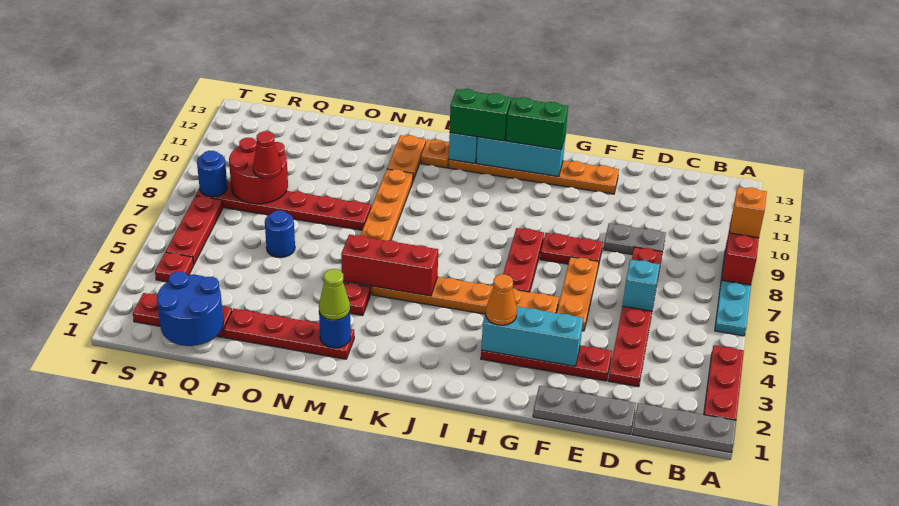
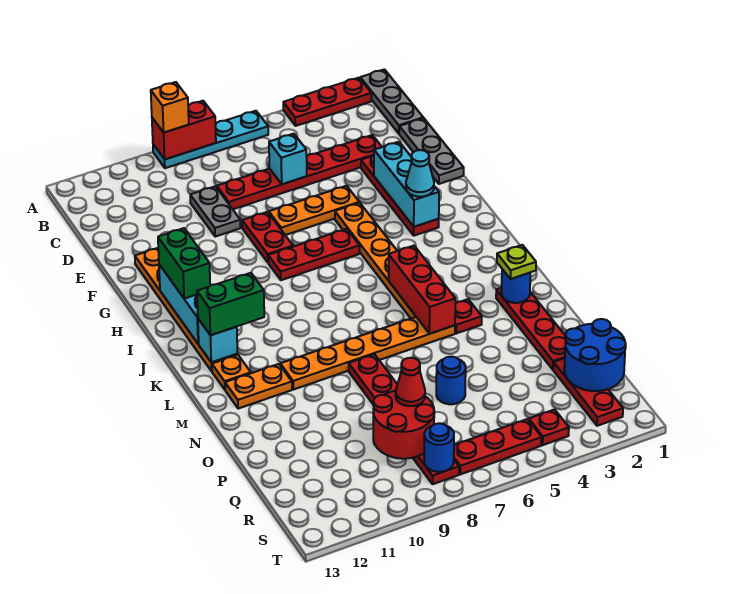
orange 1x1 cone [486,274,517,325] -> cyan 1x1 cone [406,150,434,197]
green 1x2 brick [450,89,511,141] -> green 1x2 brick turned to [197,273,264,335]
lime 1x1 cone [319,269,350,320] -> lime 1x1 plate [497,245,536,279]

